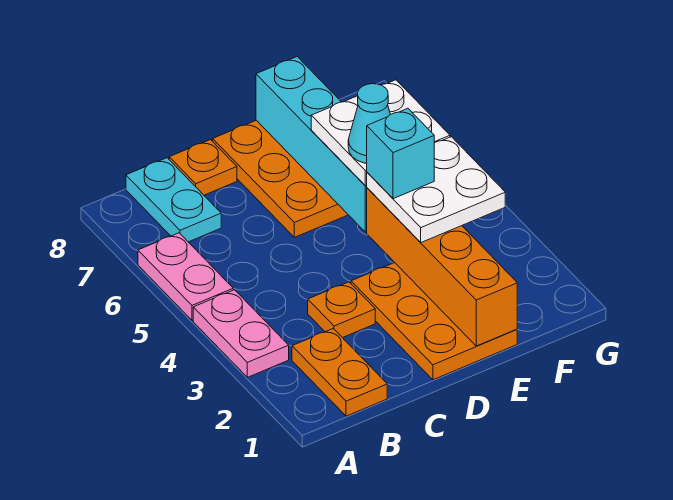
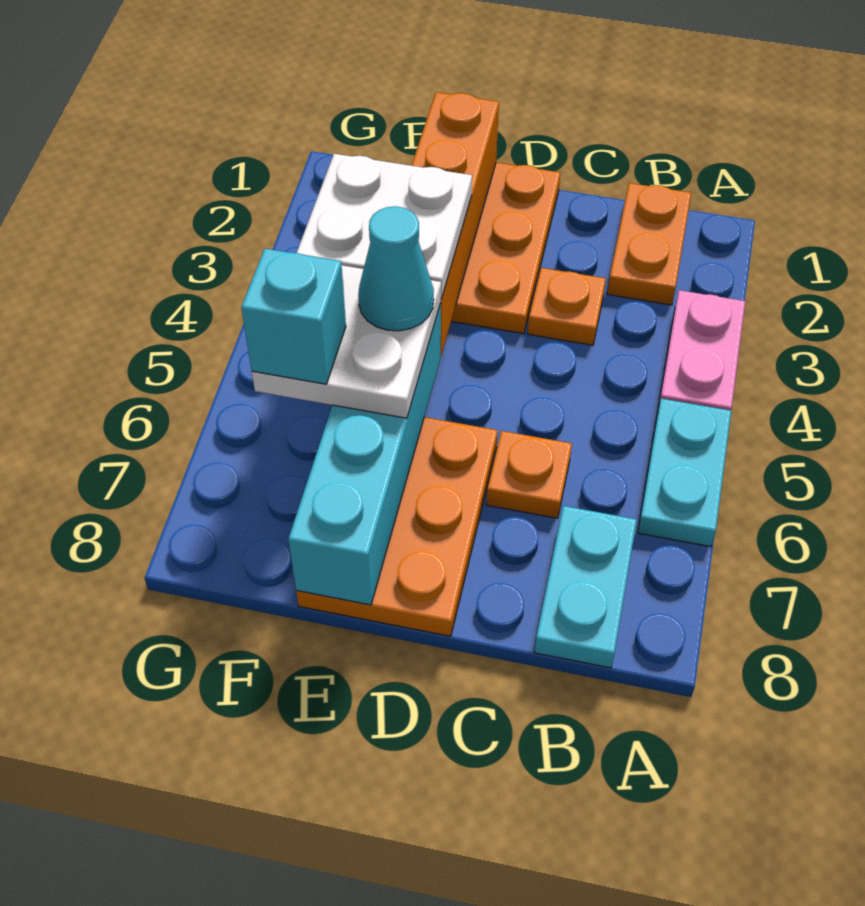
pink 1x2 plate [138,233,233,320] -> cyan 1x2 plate [638,399,731,547]
orange 1x1 plate [169,140,237,195] -> orange 1x1 plate moved to [486,431,572,518]
cyan 1x1 brick [367,108,434,199] -> cyan 1x1 brick moved to [241,249,346,384]

